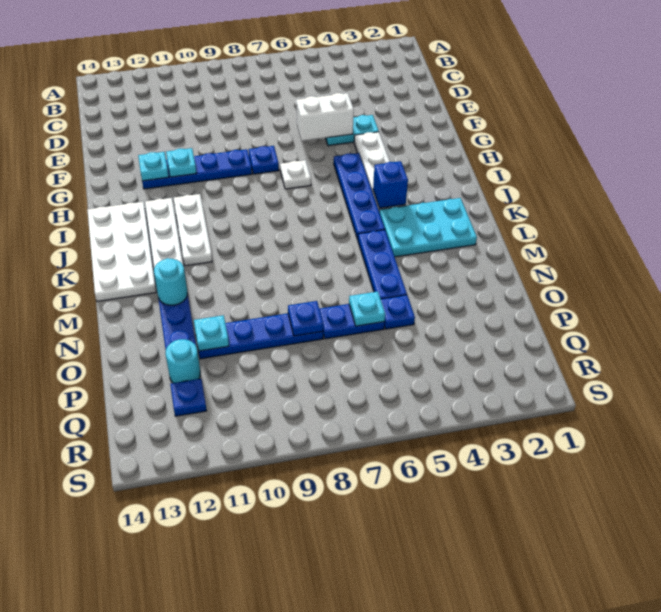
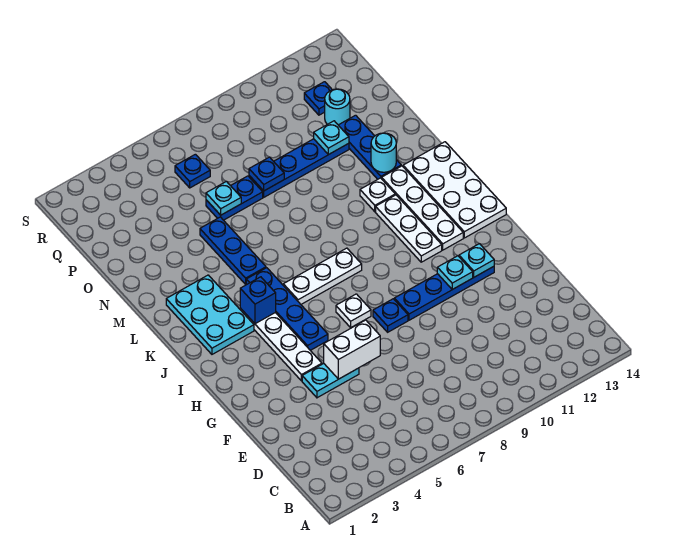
none -> white 1x3 plate [283,248,362,304]
cyan 2x3 plate [379,198,477,257] -> cyan 2x3 plate turned to [166,275,254,354]
none -> white 1x1 plate [360,178,395,212]
blue 1x1 plate [381,295,415,329] -> blue 1x1 plate moved to [175,154,210,188]

